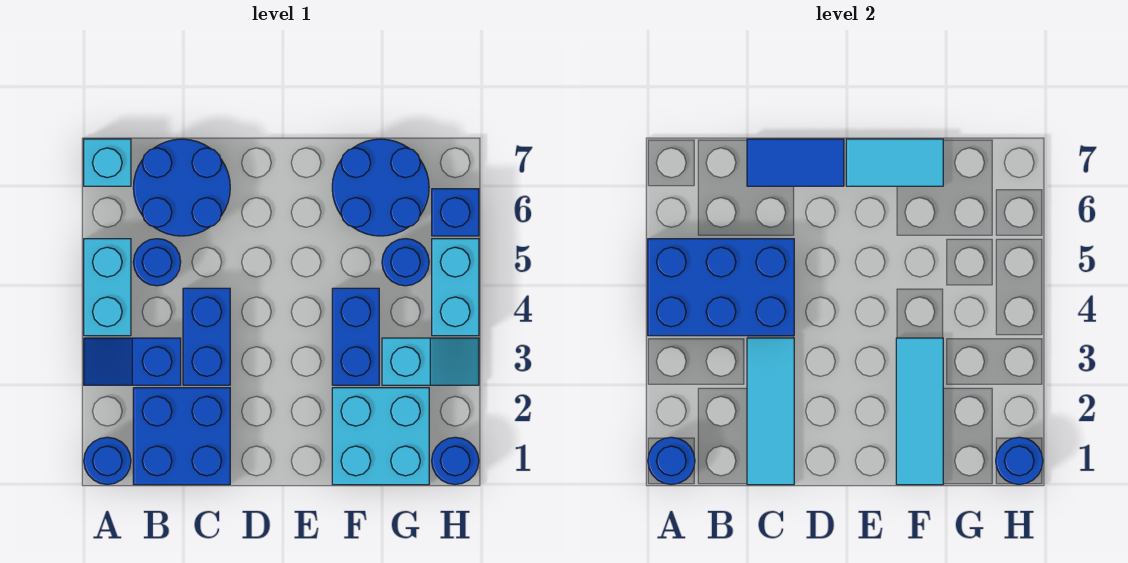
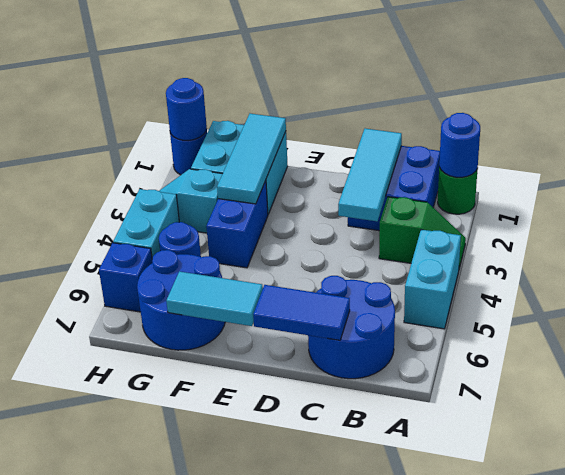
blue 1x1 round brick [84,437,131,485] -> green 1x1 round brick [438,167,478,214]
blue 1x2 slope [84,338,181,385] -> green 1x2 slope [379,197,466,268]
blue 2x3 brick [648,239,794,336] -> none
cyan 1x1 brick [84,139,131,186] -> none
blue 1x1 round brick [133,239,181,286] -> none
blue 1x2 brick [183,288,230,385] -> none

